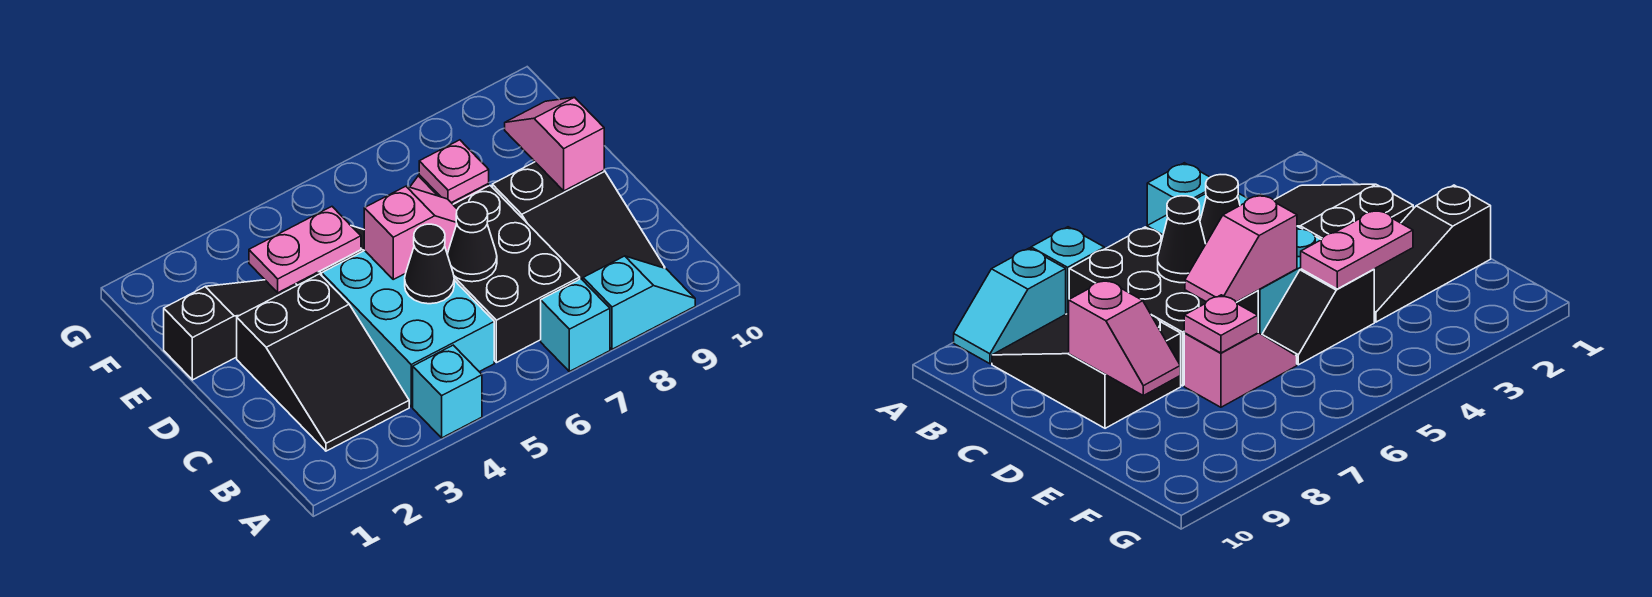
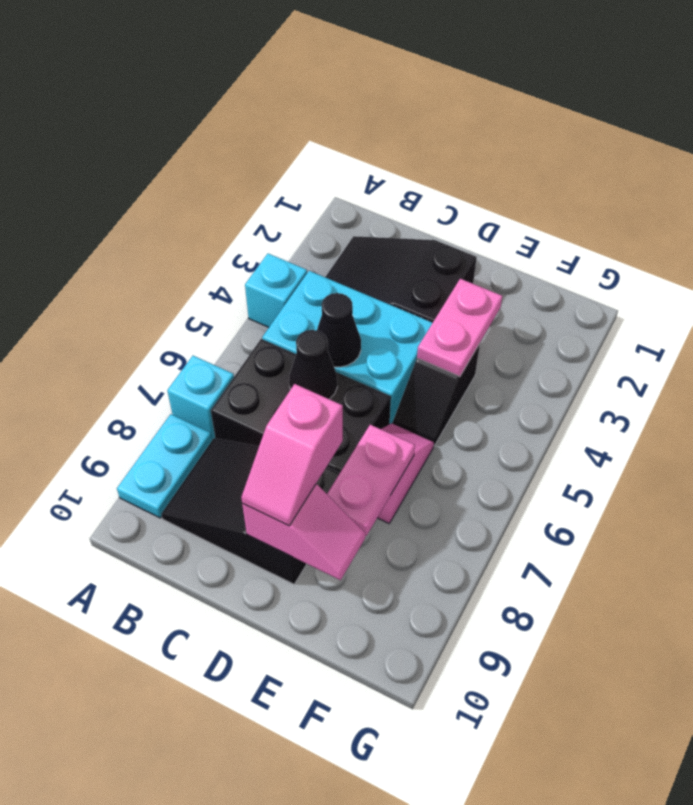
cyan 1x2 slope [583,256,695,349] -> cyan 1x2 plate [117,414,212,518]
pink 1x2 slope [364,186,458,279] -> pink 1x2 slope moved to [241,384,343,526]
black 1x3 slope [164,280,297,380] -> none
pink 1x1 plate [419,140,489,203] -> pink 1x2 plate [327,425,415,536]

